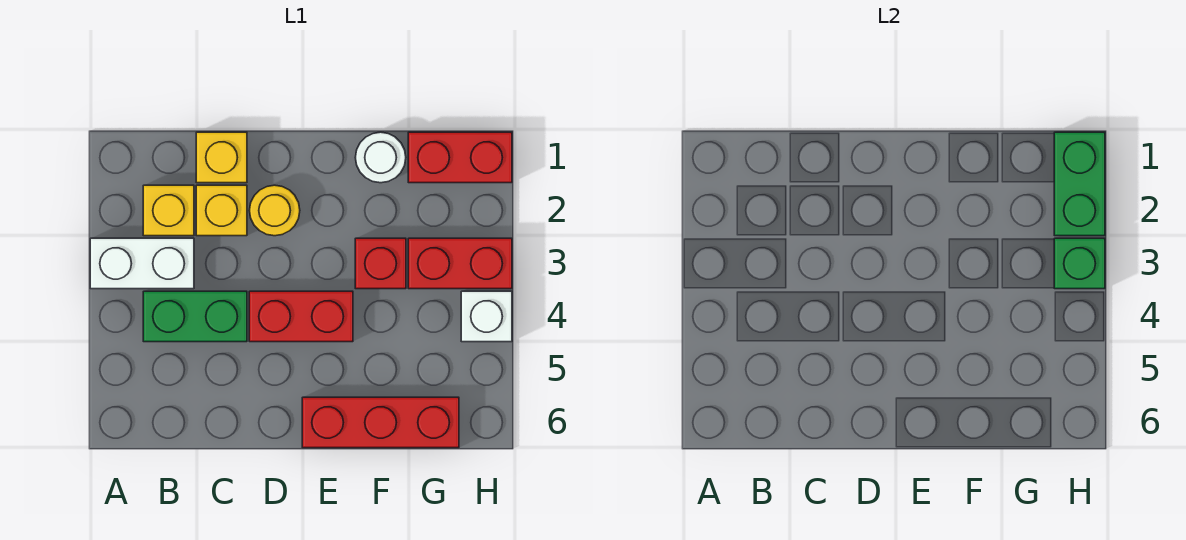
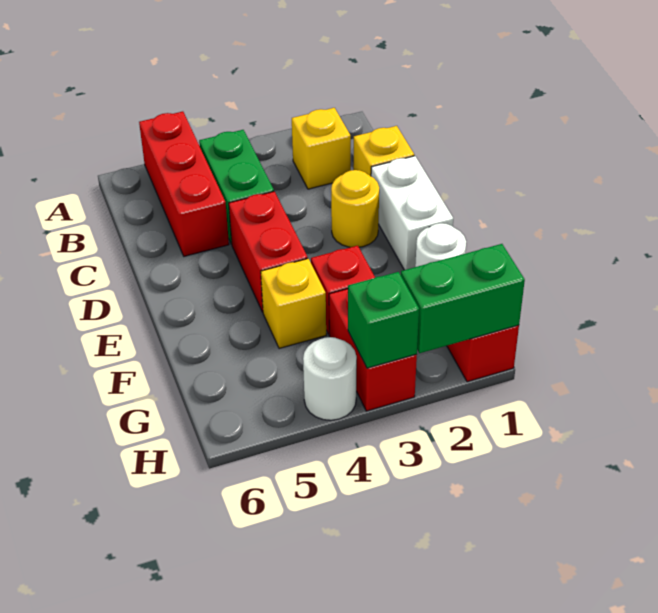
white 1x2 brick [90,238,194,289] -> white 1x2 brick moved to [371,156,453,270]
yellow 1x1 brick [196,185,247,236] -> yellow 1x1 brick moved to [261,259,326,349]
red 1x3 brick [302,397,459,448] -> red 1x3 brick moved to [139,111,229,256]
white 1x1 brick [461,291,512,342] -> white 1x1 round brick [303,337,357,420]

